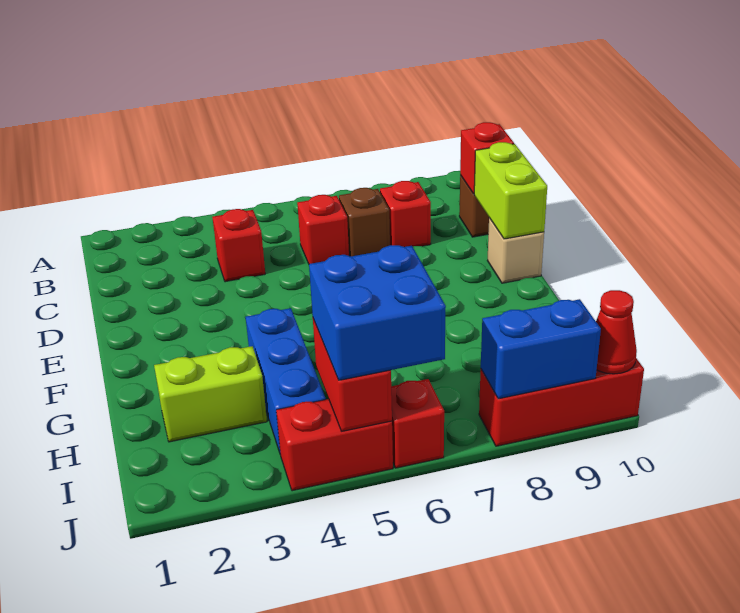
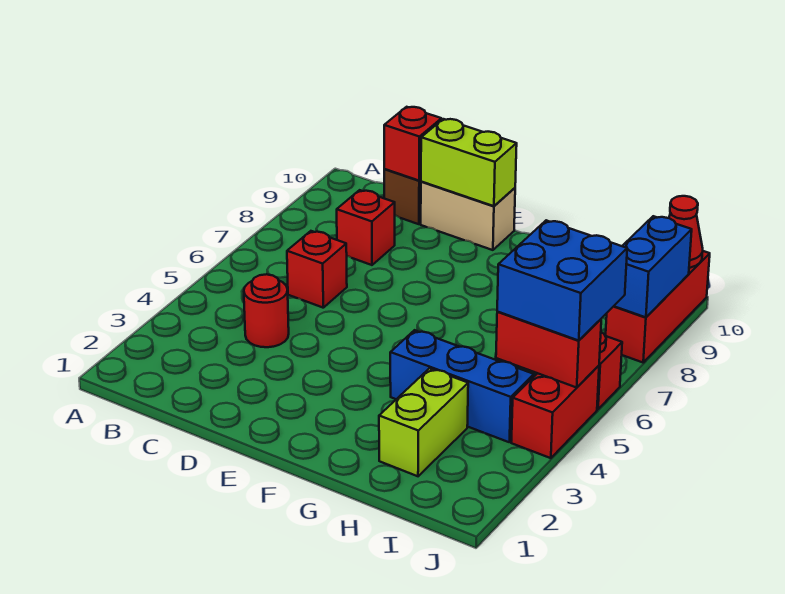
red 1x1 brick [212,209,265,282] -> red 1x1 round brick [244,274,289,347]
brown 1x1 brick [339,188,390,256] -> none
tan 1x1 brick [487,218,544,283] -> tan 1x2 brick [421,182,515,250]

